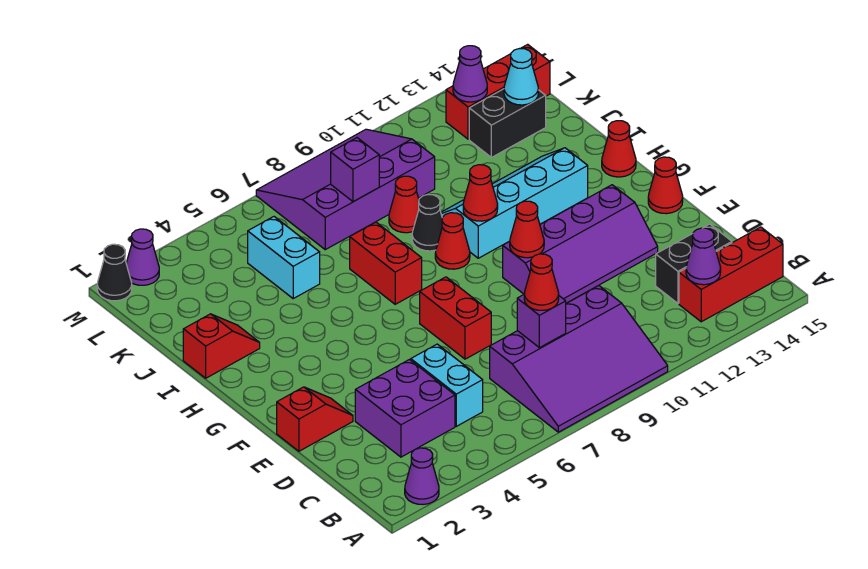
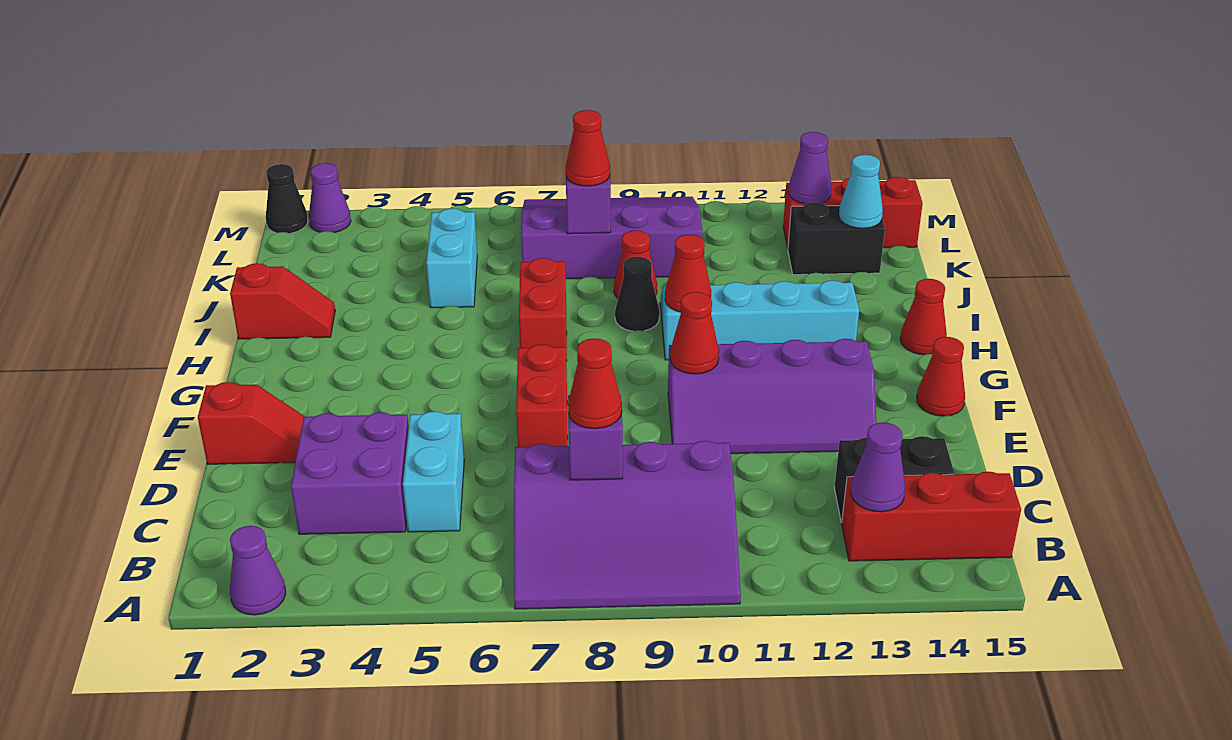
red 1x1 cone [435,213,470,269] -> red 1x1 cone moved to [566,110,610,186]

